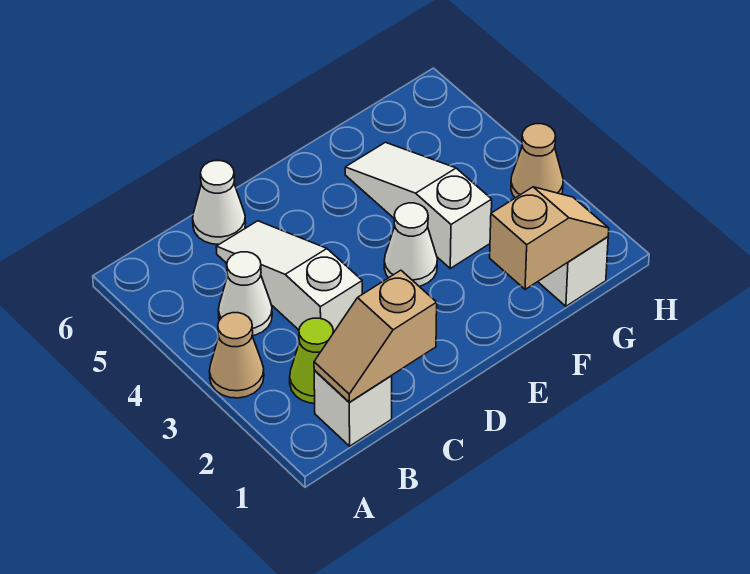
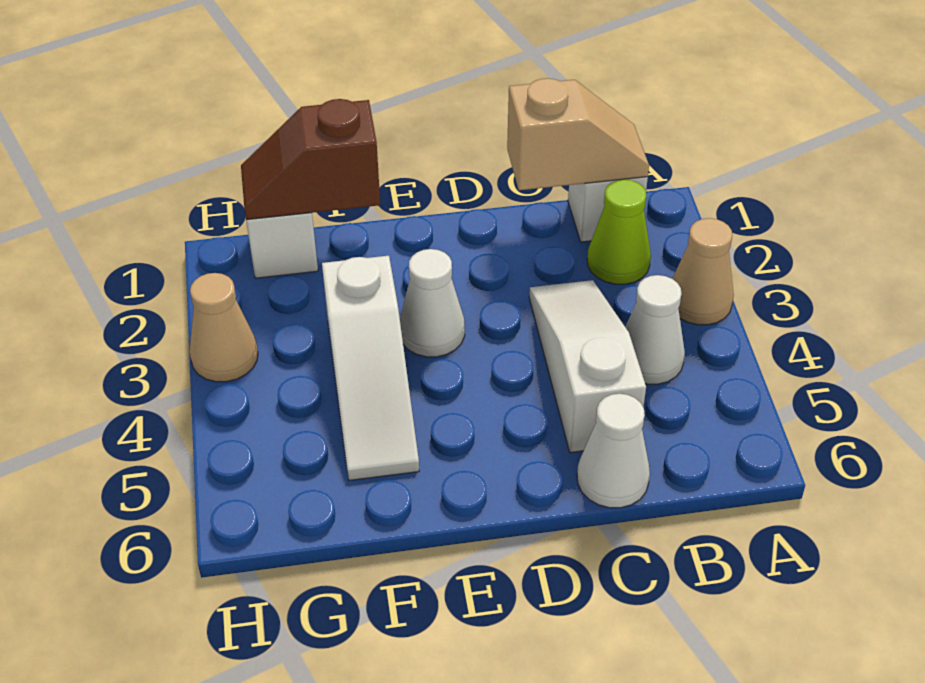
white 1x3 slope [216,221,362,333] -> white 1x3 slope turned to [529,280,646,453]
tan 1x2 slope [490,187,609,289] -> brown 1x2 slope [241,99,380,220]

